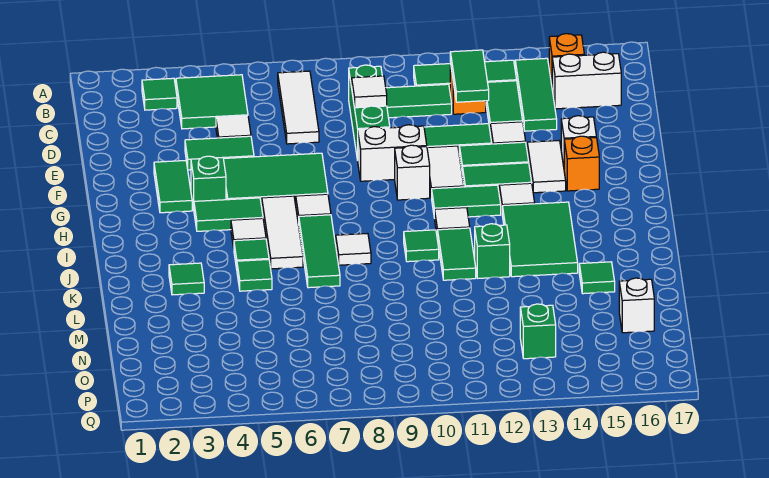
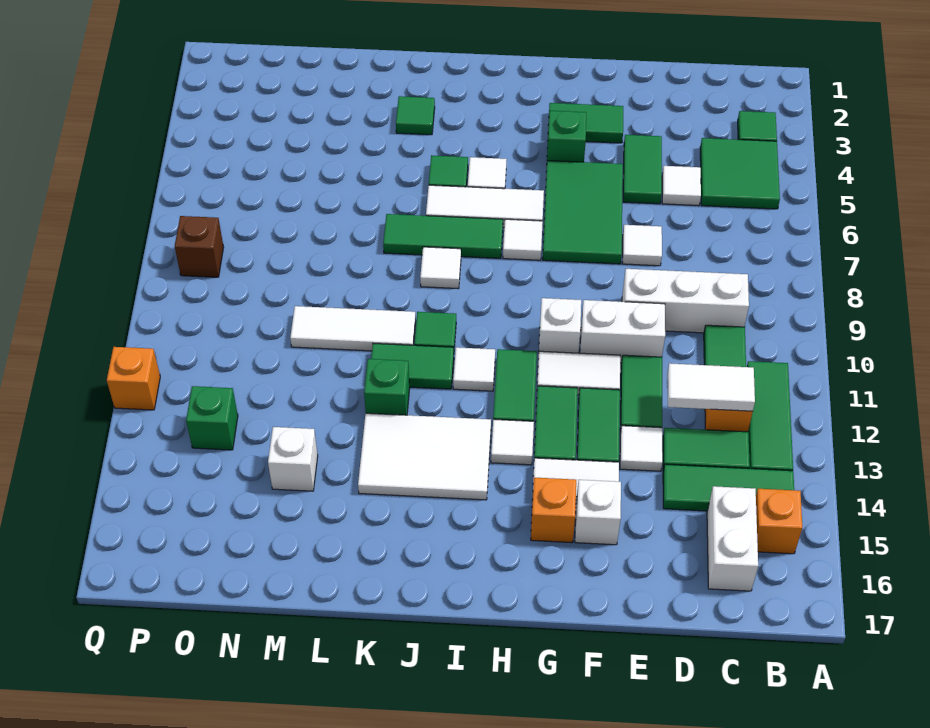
white 1x3 tile [278,71,319,144] -> white 1x3 tile moved to [290,306,416,351]
green 1x3 brick [349,65,390,160] -> white 1x3 brick [622,269,749,333]
green 1x2 tile [450,50,489,102] -> white 1x2 tile [667,363,755,411]
white 1x1 tile [352,76,387,108] -> white 1x1 tile moved to [622,225,662,266]
white 1x2 brick [358,125,427,181] -> white 1x2 brick turned to [580,300,665,363]
green 1x2 tile [194,198,263,231] -> none
green 2x3 tile [502,202,578,277] -> white 2x3 tile [358,413,491,500]
green 1x1 tile [237,259,272,291] -> none
green 1x1 tile [579,262,615,294] -> none
white 1x1 brick [619,278,654,333] -> white 1x1 brick moved to [268,427,318,491]
none -> brown 1x1 brick [175,216,224,277]
none -> orange 1x1 brick [107,347,160,410]

